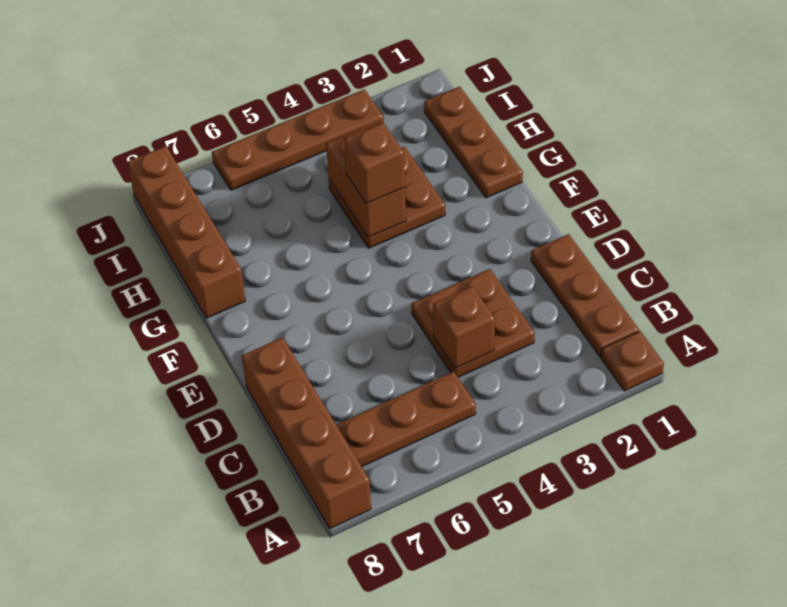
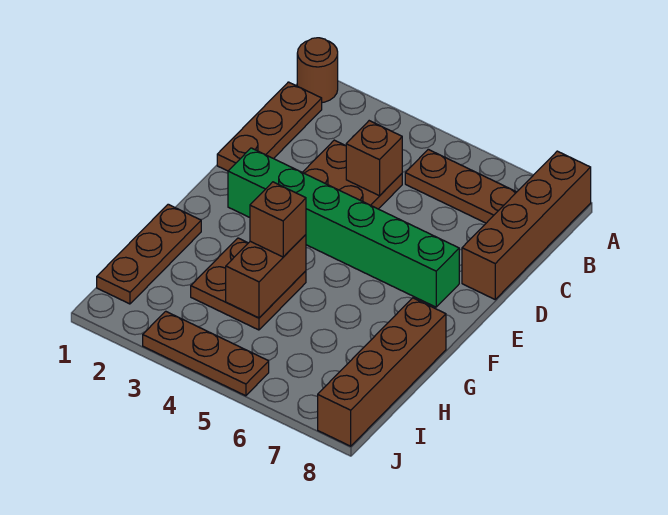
brown 1x1 plate [601,331,664,391] -> brown 1x1 round brick [297,38,338,103]
none -> green 1x6 brick [228,148,459,307]
brown 1x4 plate [212,89,384,190] -> brown 1x3 plate [143,311,269,396]

